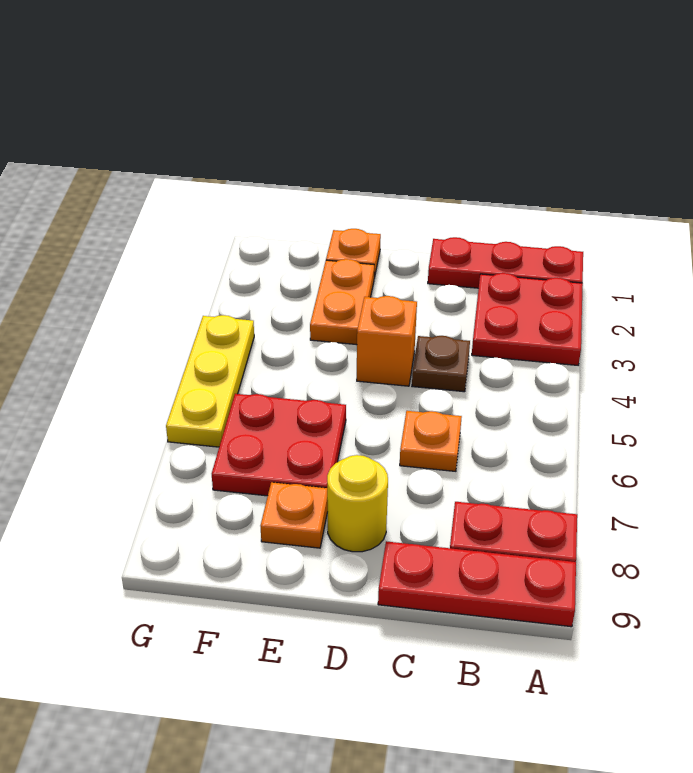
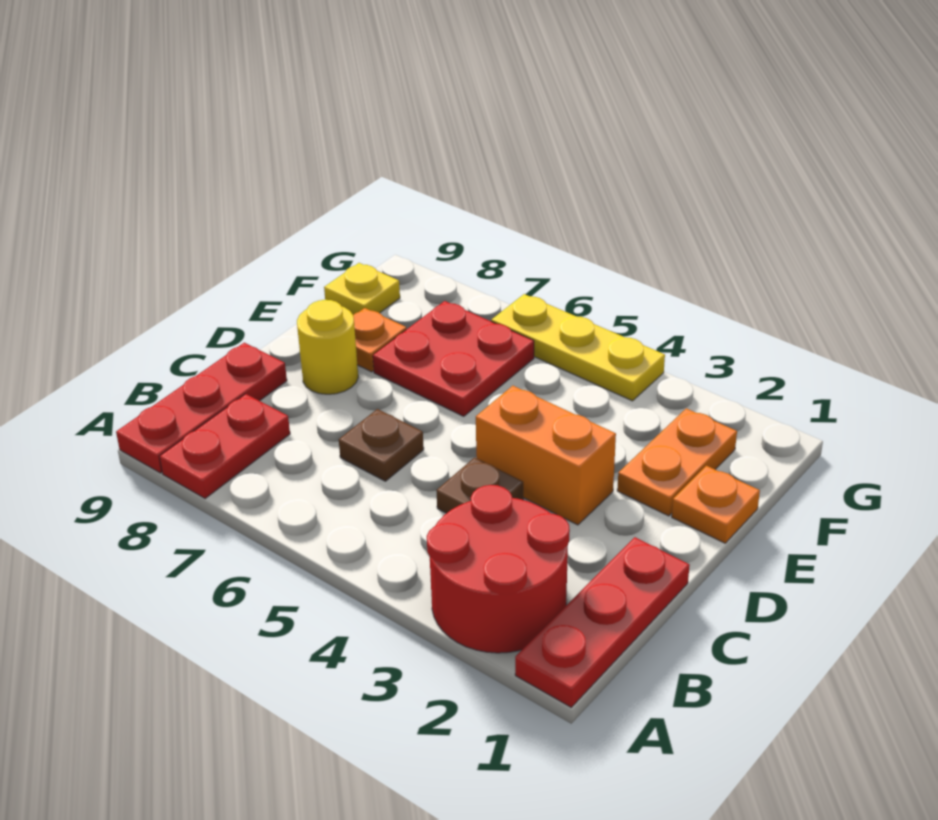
red 2x2 plate [472,273,583,365] -> red 2x2 round brick [427,485,570,653]
orange 1x1 plate [400,411,462,471] -> brown 1x1 plate [339,409,424,481]
orange 1x1 brick [357,296,417,386] -> orange 1x2 brick [476,386,616,525]
orange 1x2 plate [310,259,374,345] -> orange 1x2 plate turned to [617,408,737,516]
none -> yellow 1x1 plate [324,263,400,315]

